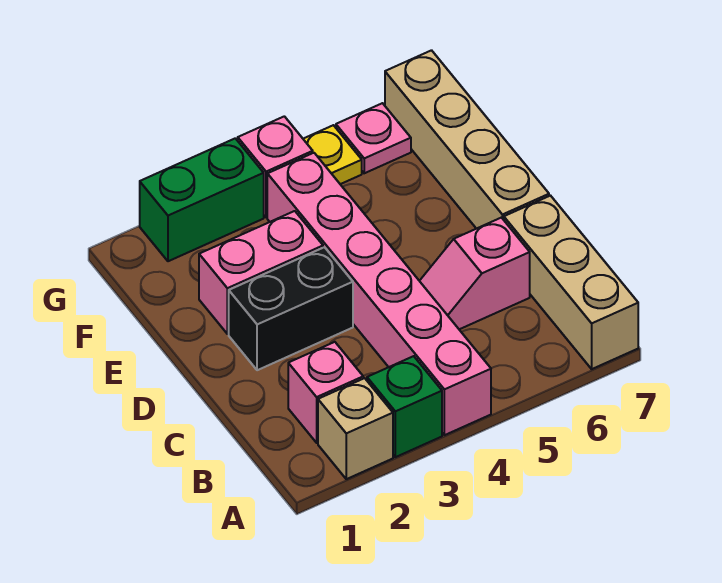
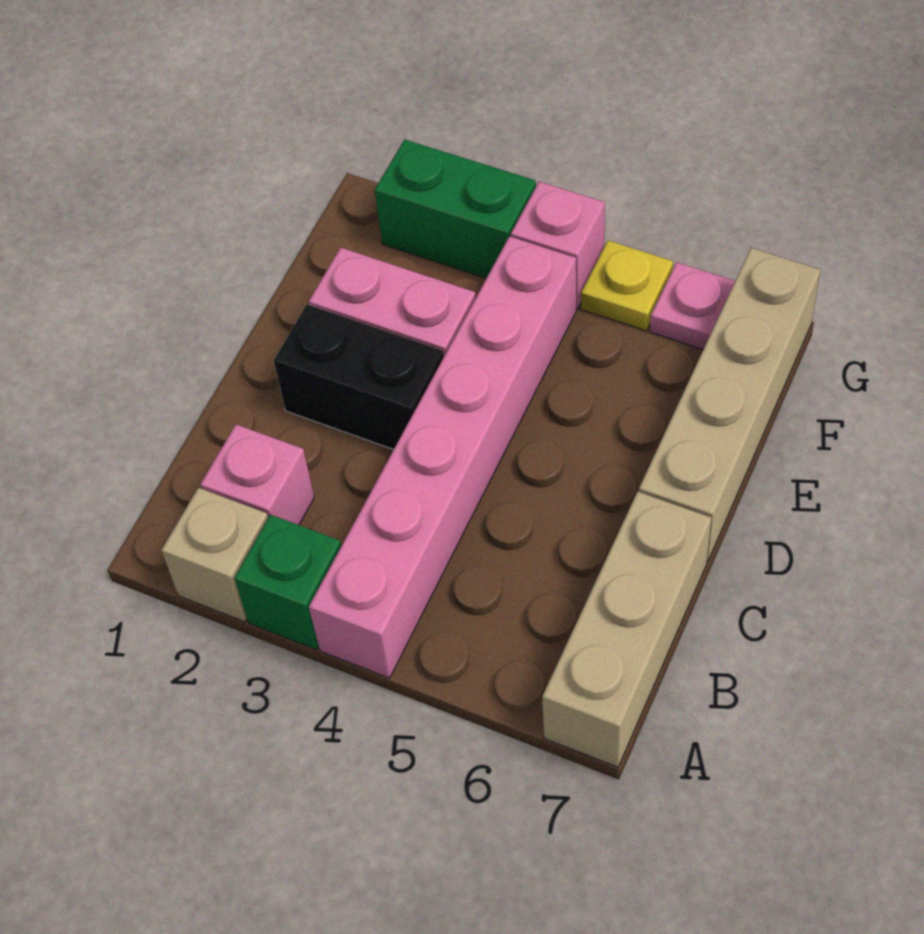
pink 1x2 slope [420,218,530,329] -> none

